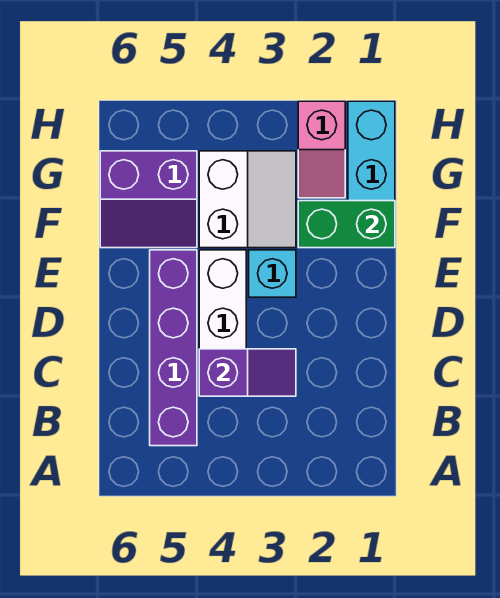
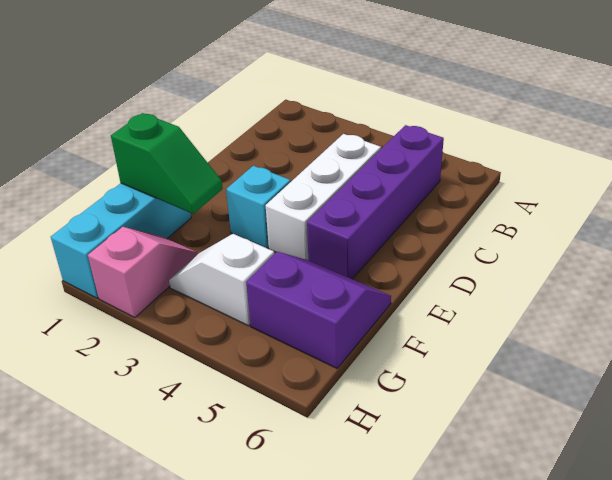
purple 1x2 slope [199,349,296,396] -> none
green 1x2 brick [298,201,395,248] -> green 1x2 slope [111,113,223,214]
white 2x2 slope [199,151,296,248] -> white 1x2 slope [169,234,274,326]

